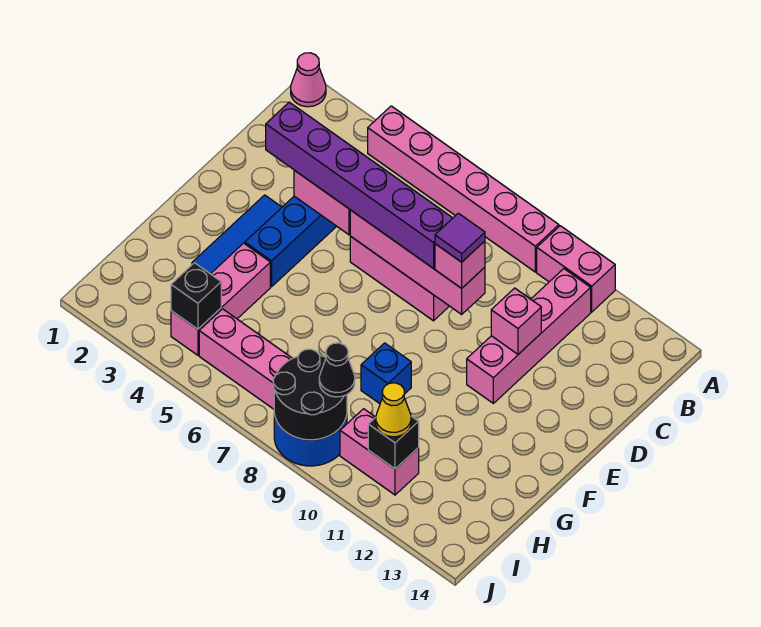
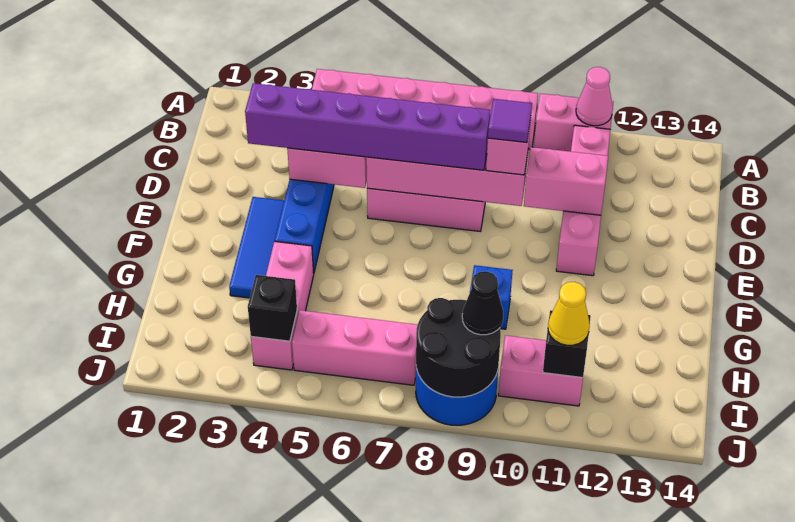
pink 1x1 cone [291,53,326,107] -> pink 1x1 cone moved to [576,67,613,126]
pink 1x1 brick [491,288,541,354] -> pink 1x2 brick [524,147,608,215]

